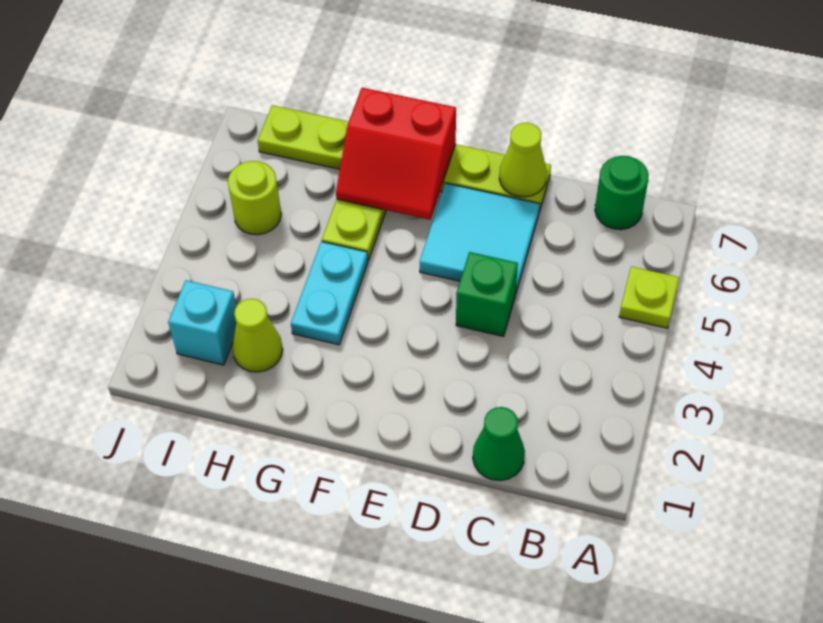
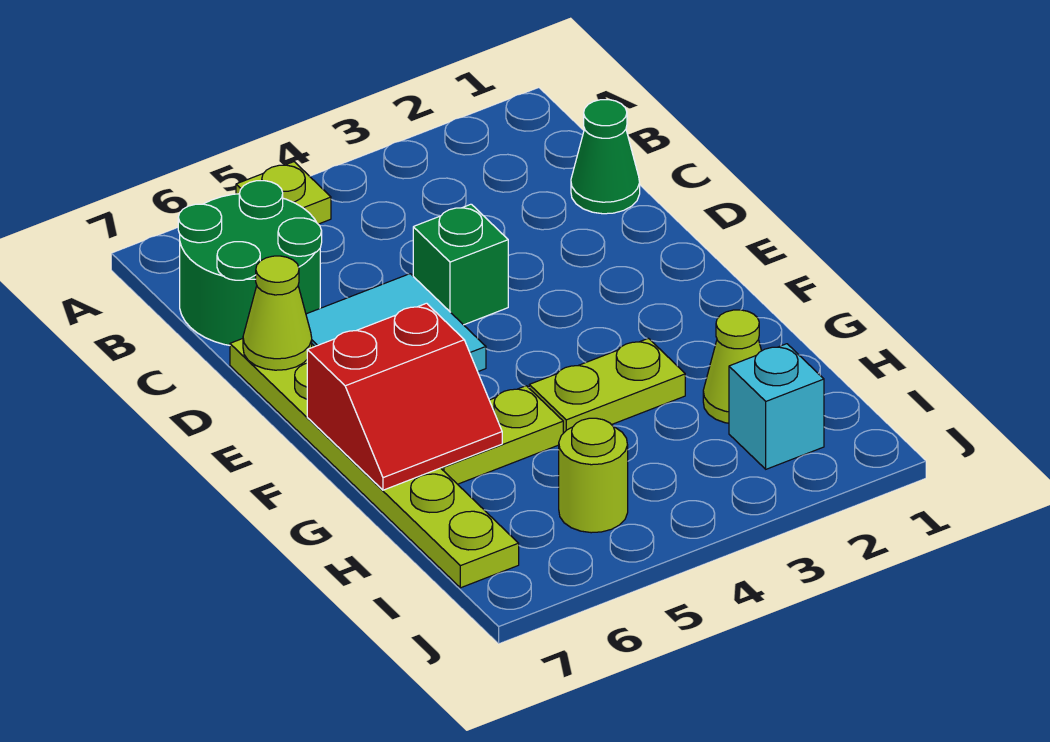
green 1x1 round brick [595,156,649,230] -> green 2x2 round brick [178,181,322,345]
red 2x2 slope [336,88,456,220] -> red 2x2 slope turned to [307,303,502,490]
cyan 1x2 plate [291,242,368,345] -> lime 1x2 plate [529,338,685,433]

